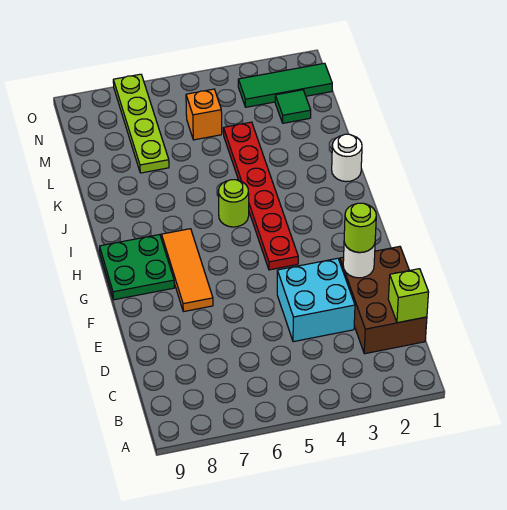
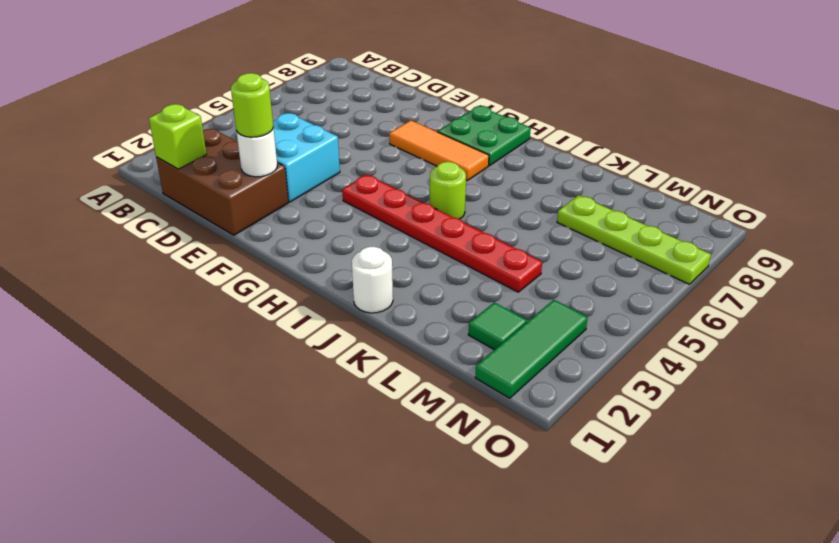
orange 1x1 brick [186,89,222,140] -> none

